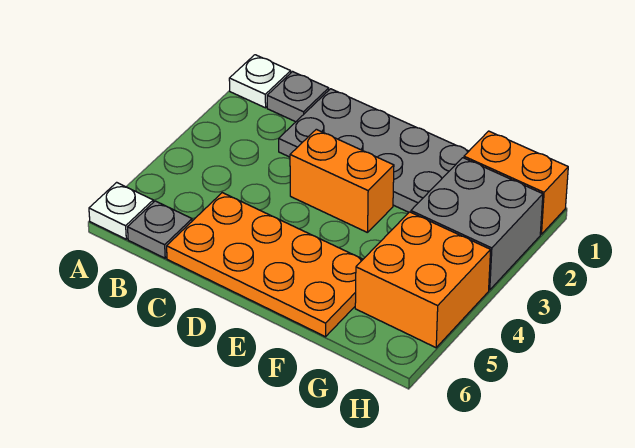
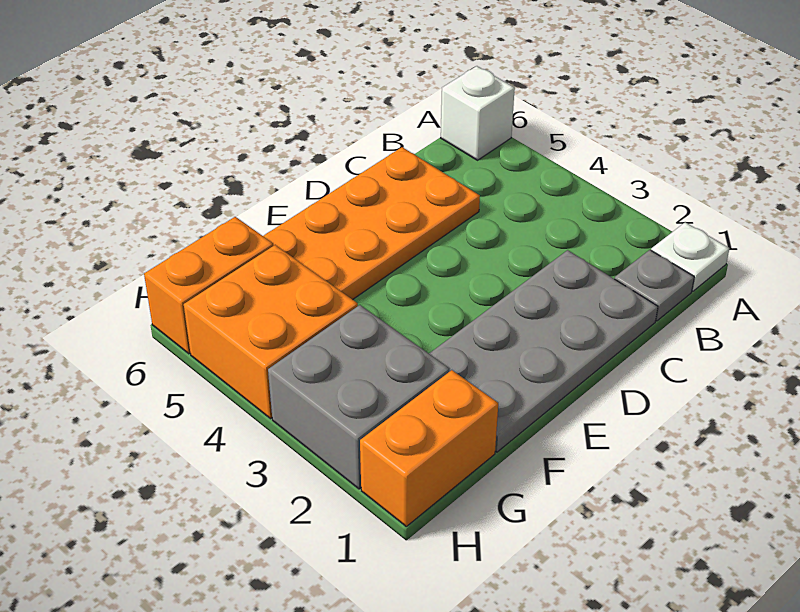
white 1x1 plate [89,182,153,239] -> white 1x1 brick [441,66,515,160]
grey 1x1 plate [128,201,192,258] -> none
orange 1x2 brick [290,129,394,233] -> orange 1x2 brick moved to [144,217,273,354]

